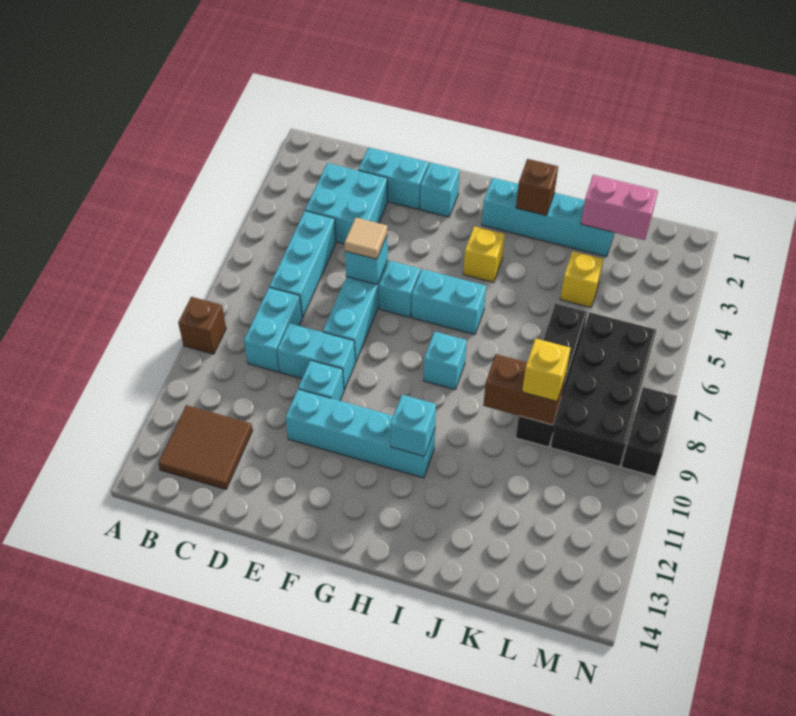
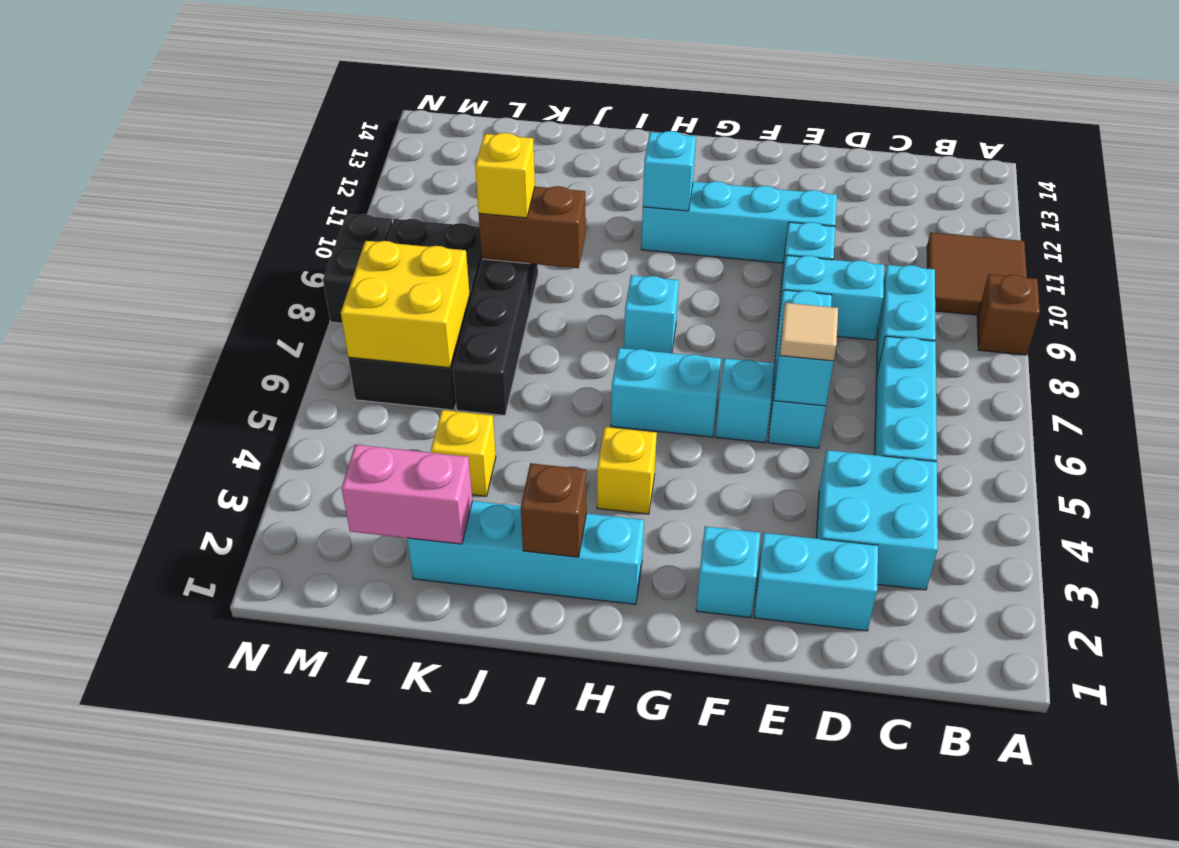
brown 2x2 tile [158,405,253,489] -> brown 2x2 tile moved to [927,232,1027,315]
none -> yellow 2x2 brick [341,241,470,368]

